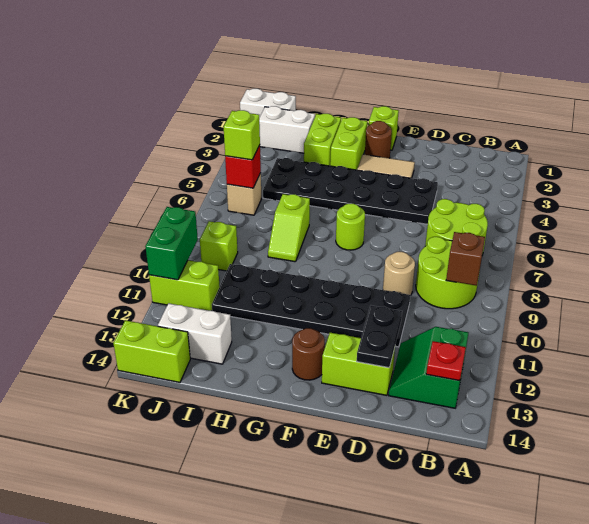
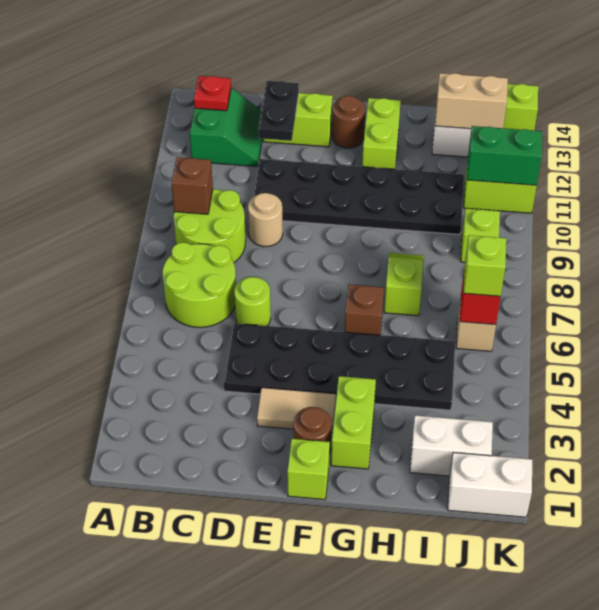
lime 1x1 round brick [336,204,365,250] -> lime 1x1 round brick moved to [234,277,271,326]
none -> brown 1x1 brick [345,284,384,335]
lime 1x2 brick [304,114,341,166] -> lime 1x2 brick moved to [362,98,401,169]
none -> tan 1x2 brick [435,73,508,129]
green 1x2 brick [145,207,198,280] -> green 1x2 brick turned to [467,126,542,185]

